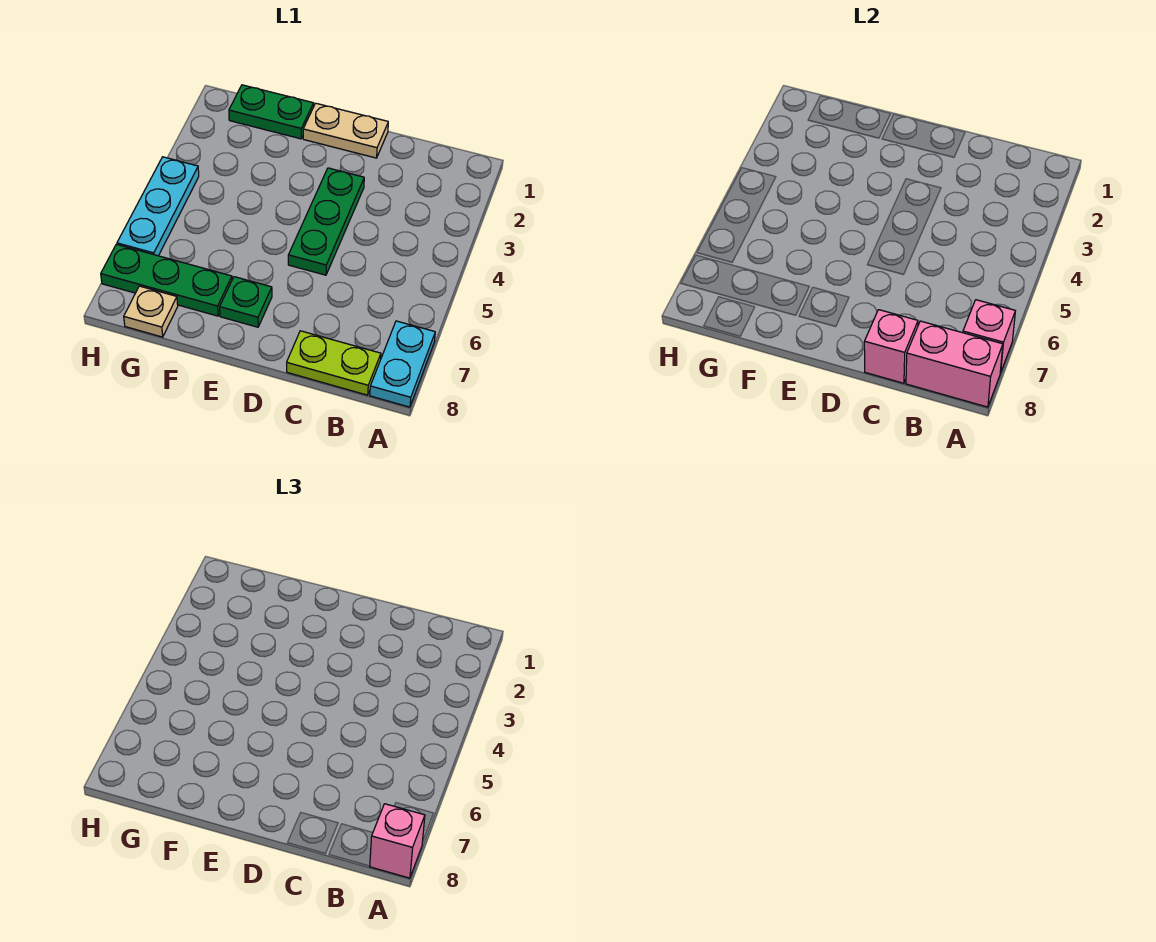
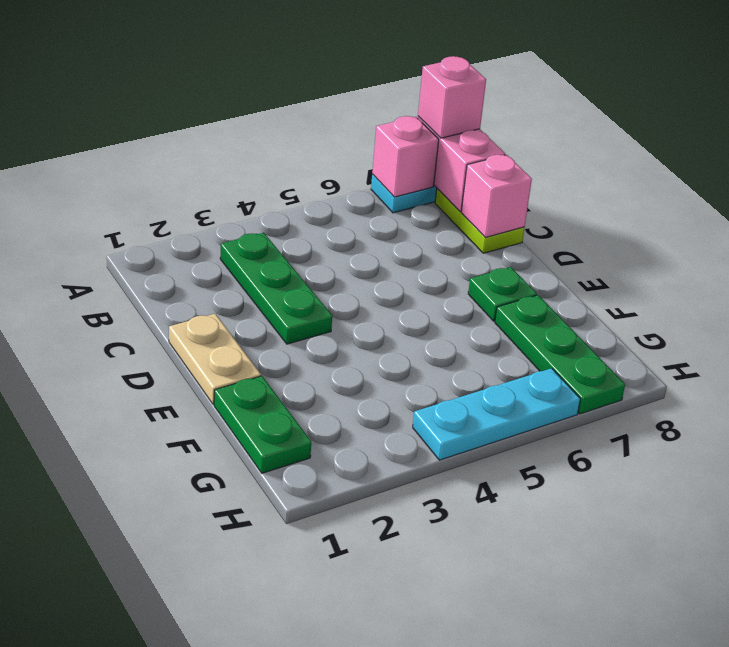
green 1x3 plate [288,168,364,275] -> green 1x3 plate turned to [220,233,332,344]
tan 1x1 plate [124,286,178,337] -> none

